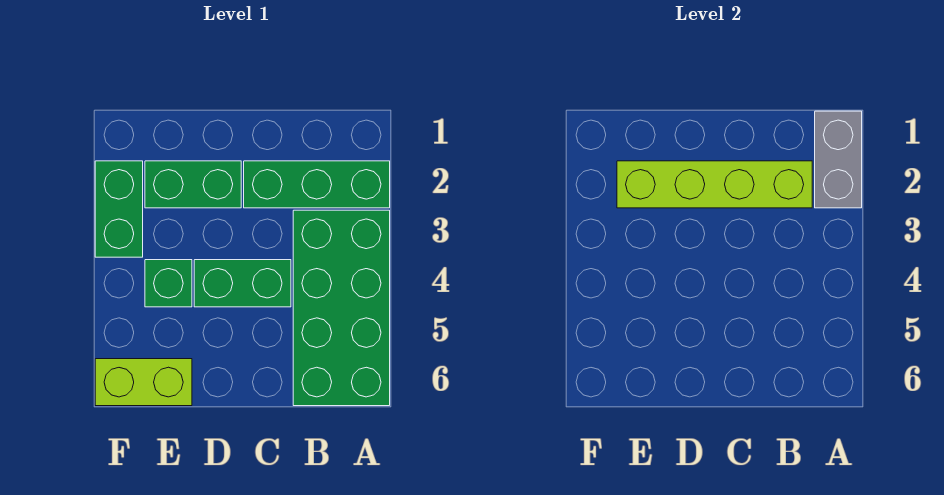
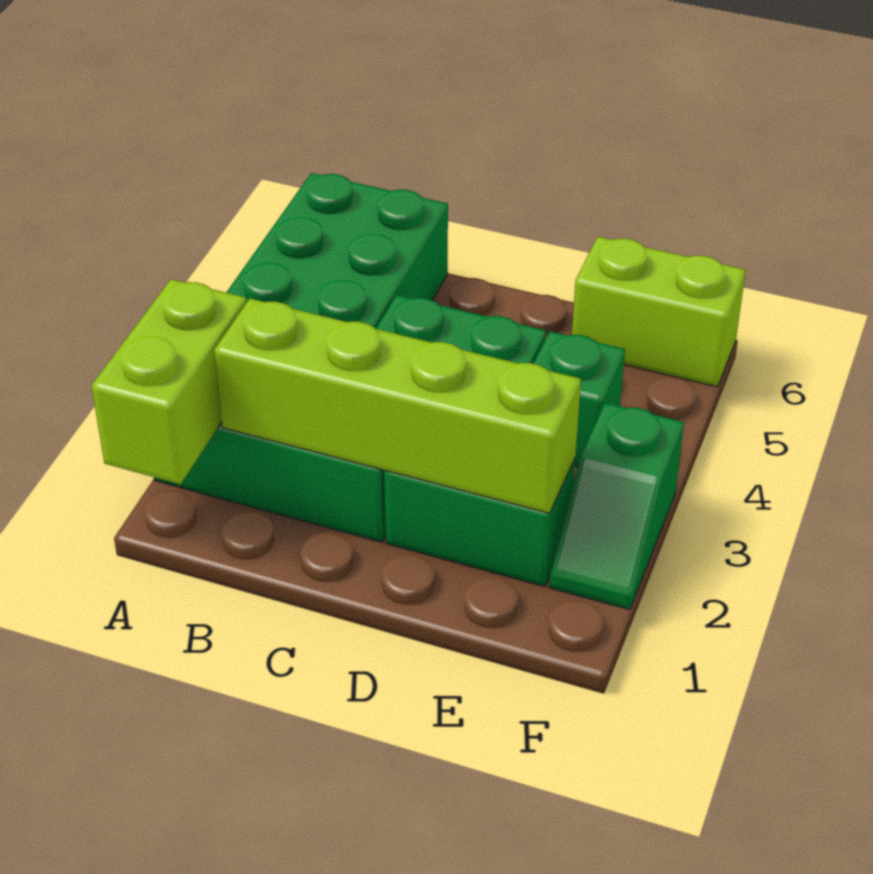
grey 1x2 brick [815,111,862,208] -> lime 1x2 brick [91,279,246,484]
green 1x2 brick [95,161,143,257] -> green 1x2 slope [550,403,684,610]

